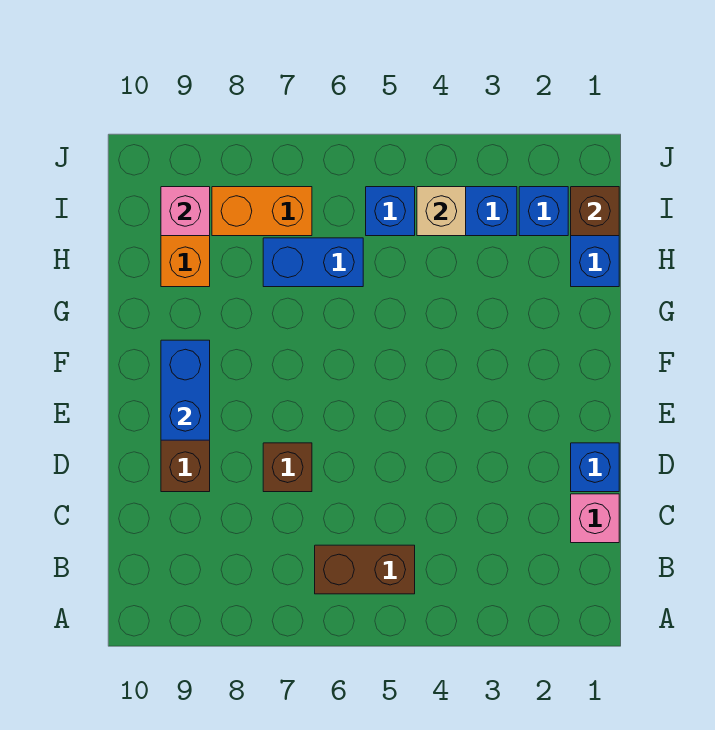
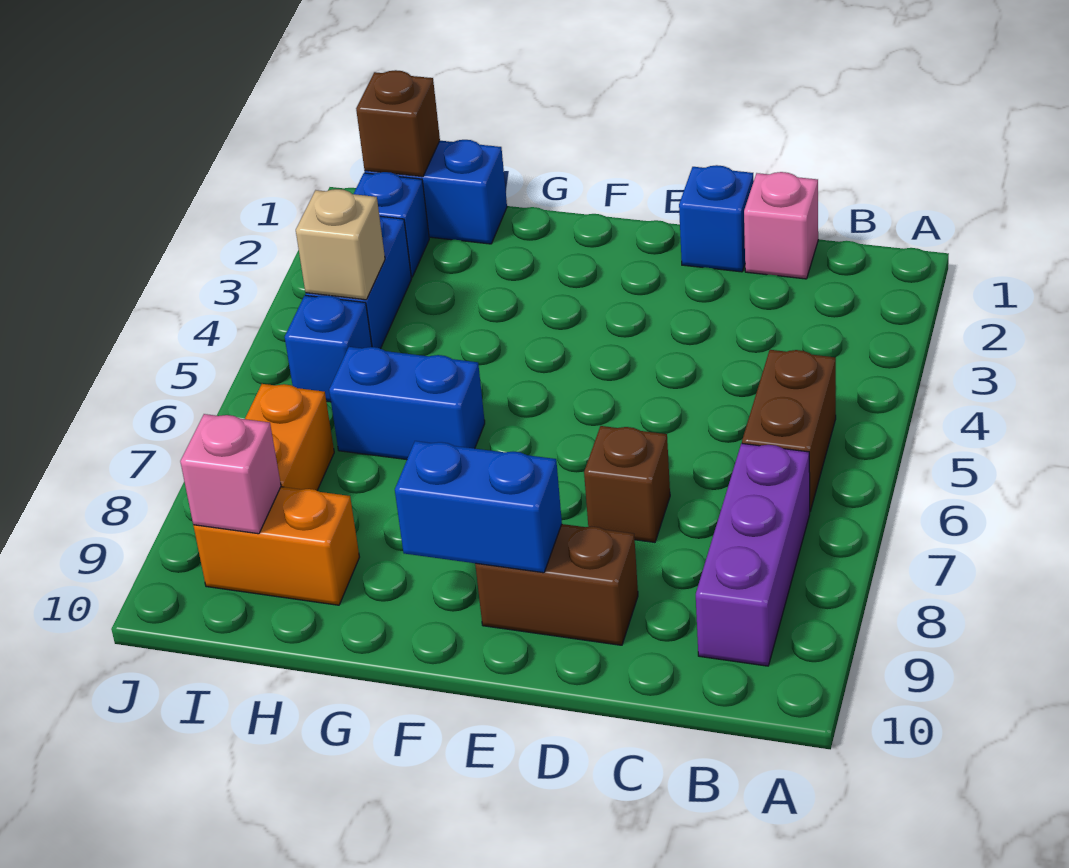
none -> purple 1x3 brick [696,443,810,666]
blue 1x2 brick [263,238,363,287] -> blue 1x2 brick turned to [329,347,485,460]

